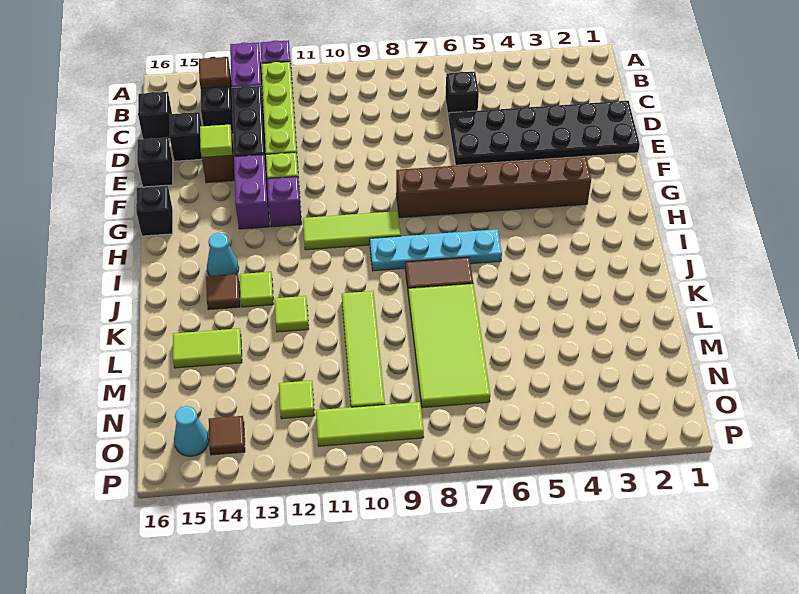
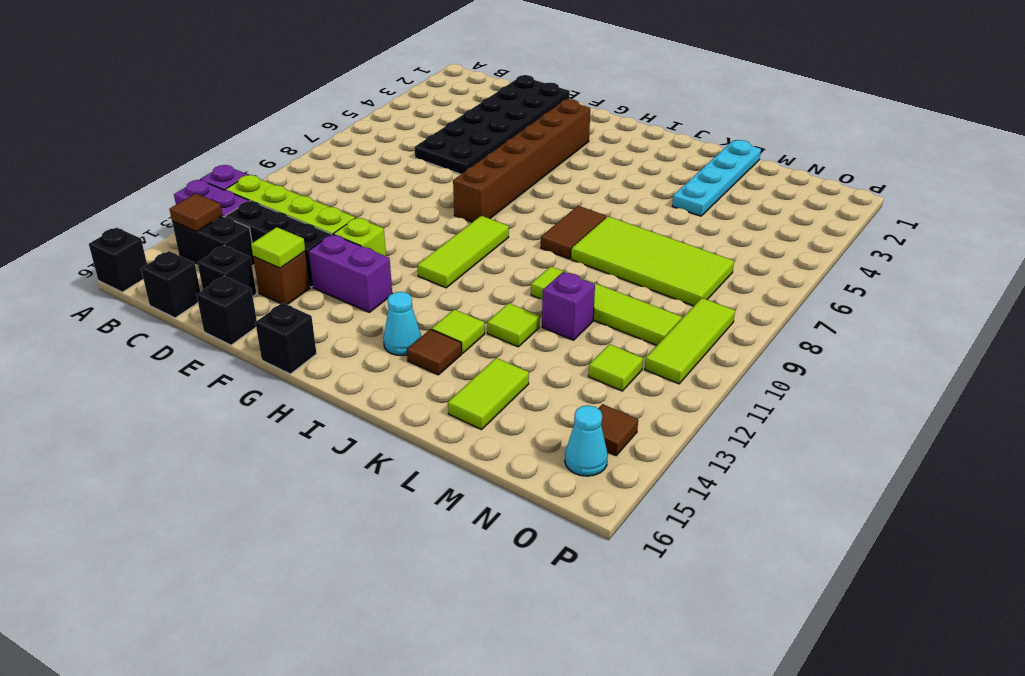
black 1x1 brick [445,72,479,119] -> black 1x1 brick moved to [89,228,147,292]
purple 1x1 brick [267,177,302,227] -> purple 1x1 brick moved to [542,272,595,340]
cyan 1x4 plate [370,229,502,271] -> cyan 1x4 plate moved to [672,140,761,216]

